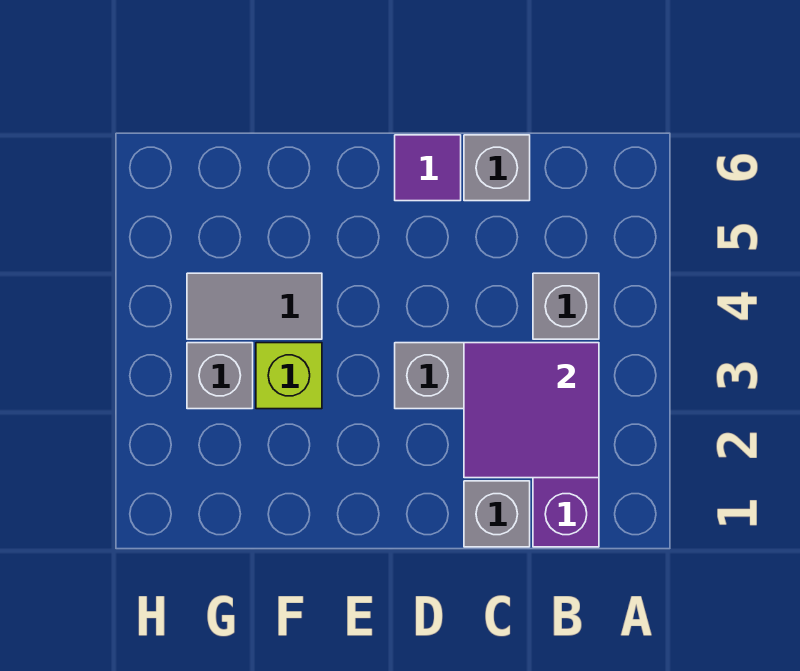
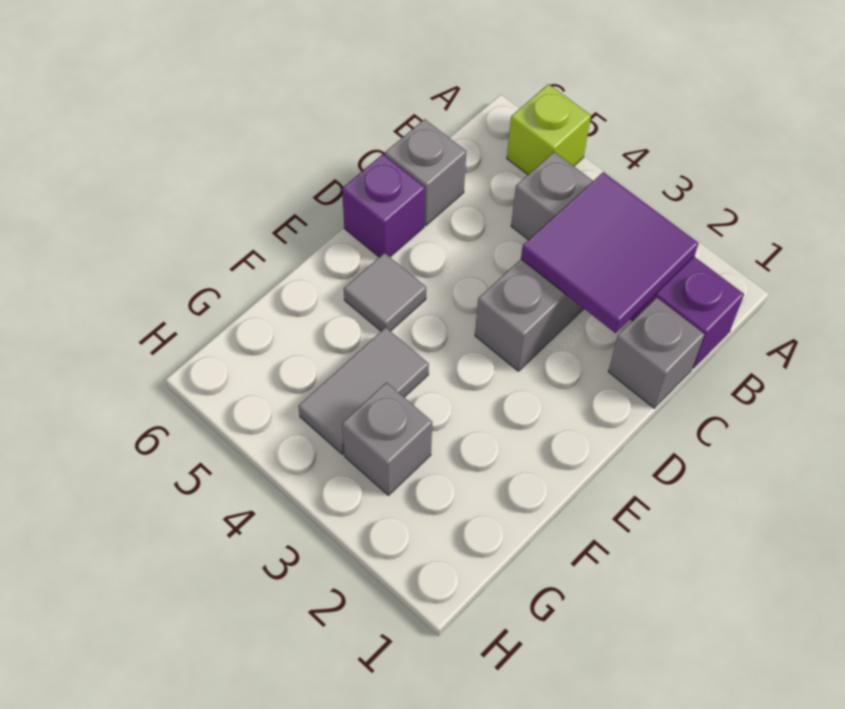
purple 1x1 tile [395,135,461,201] -> purple 1x1 brick [342,154,425,257]
none -> grey 1x1 tile [344,253,426,331]
lime 1x1 brick [256,343,322,409] -> lime 1x1 brick moved to [507,84,591,174]

